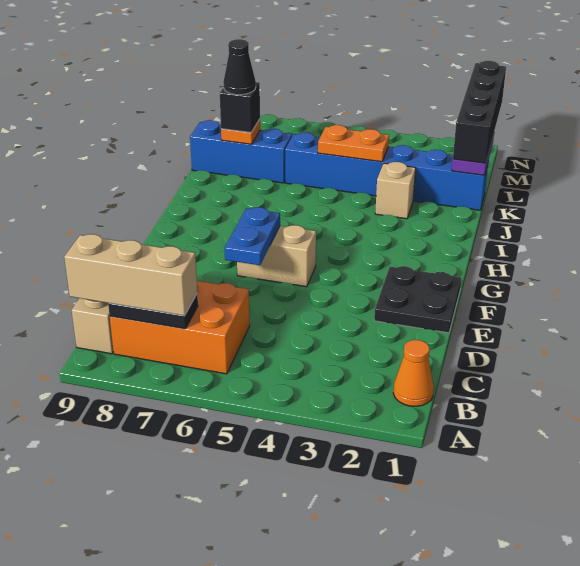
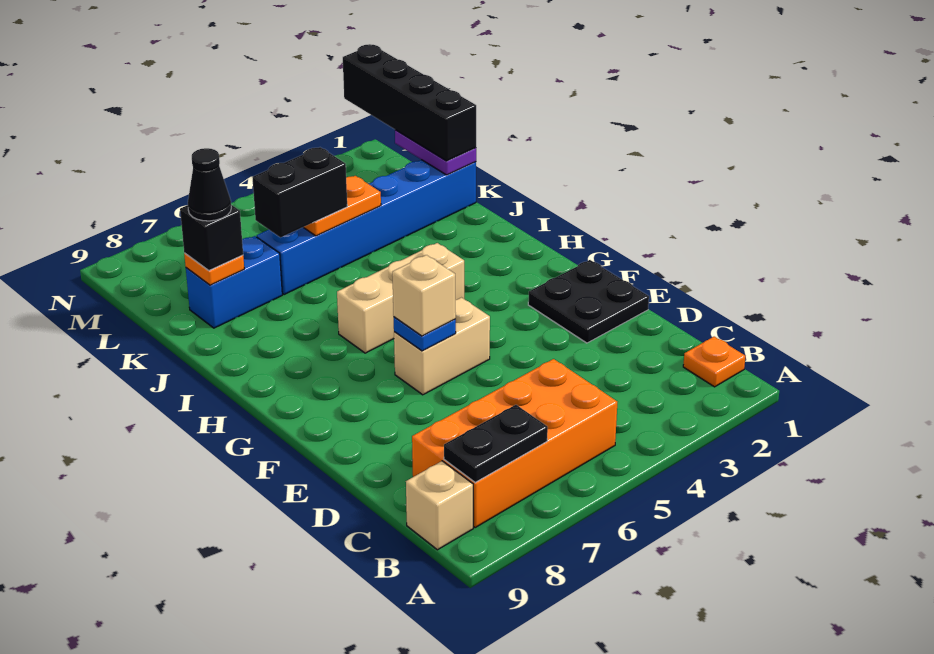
orange 1x1 cone [393,340,434,406] -> orange 1x1 plate [683,337,745,387]
orange 2x3 brick [110,281,250,374] -> orange 2x4 brick [412,359,617,528]
tan 1x3 brick [64,234,197,316] -> tan 1x3 brick moved to [337,243,464,353]
blue 1x2 plate [225,207,280,265] -> blue 1x1 plate [394,317,456,351]
tan 1x1 brick [375,162,416,219] -> tan 1x1 brick moved to [392,255,456,336]
none -> black 1x2 brick [252,147,347,238]
blue 1x3 brick [190,120,292,183] -> blue 1x2 brick [186,236,282,328]

